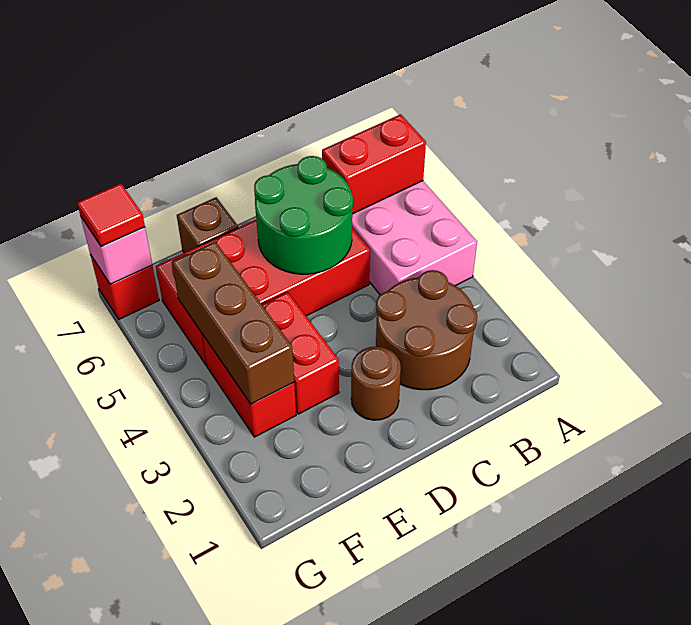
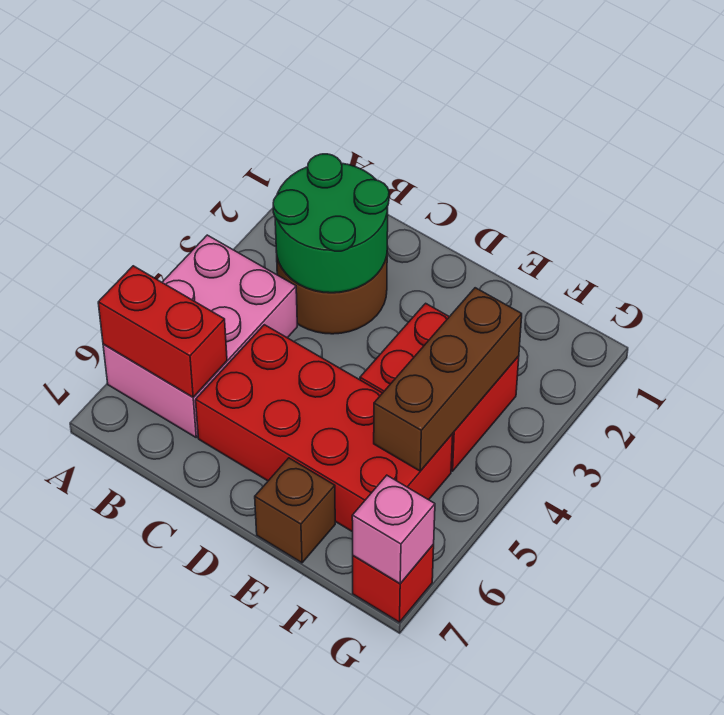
green 2x2 round brick [254,156,353,274] -> green 2x2 round brick moved to [273,154,389,293]
brown 1x1 round brick [351,347,401,420] -> none
red 1x1 tile [77,183,145,246] -> none

